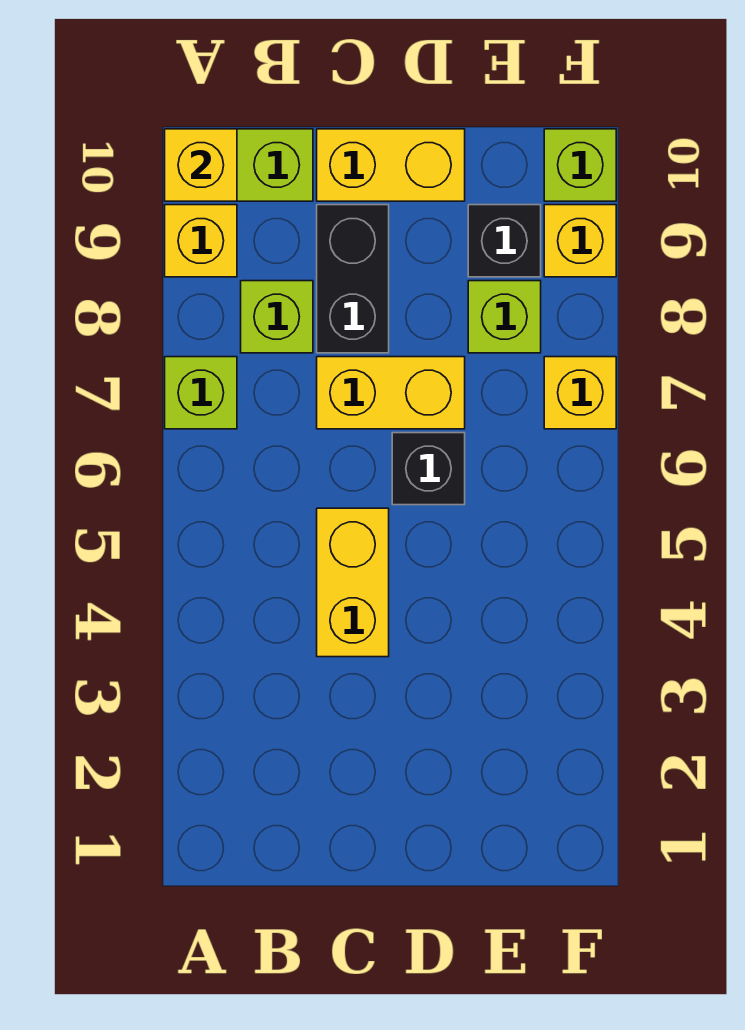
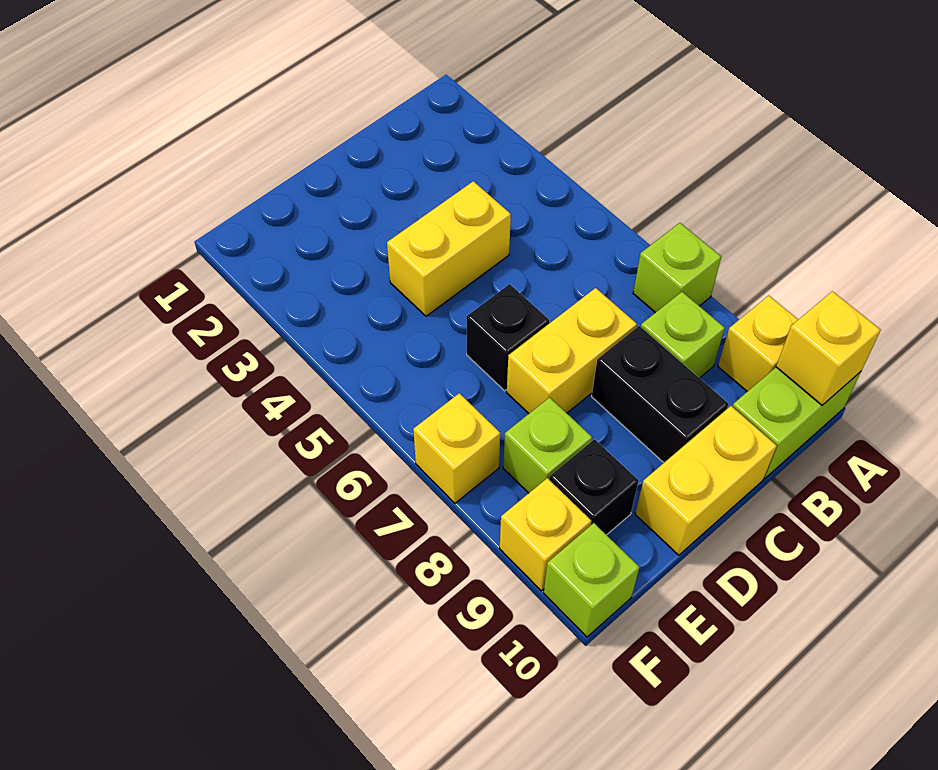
yellow 1x2 brick [317,508,389,657] -> yellow 1x2 brick turned to [387,181,511,316]

